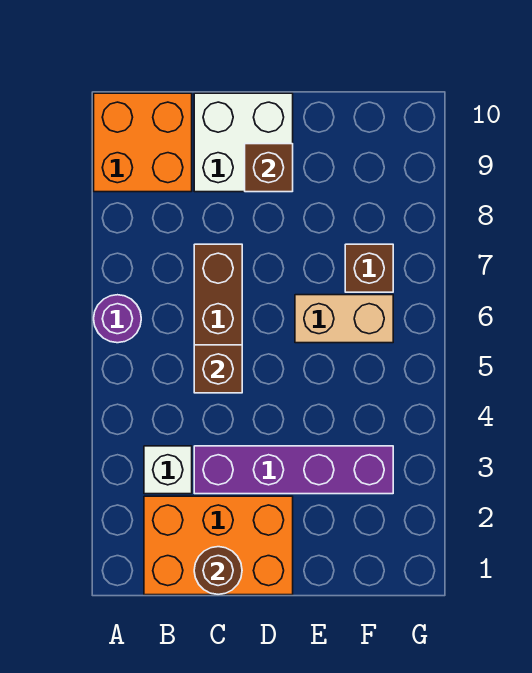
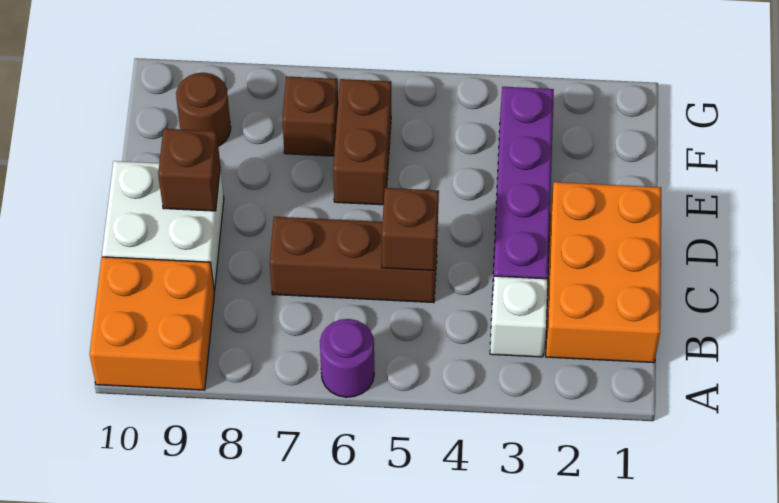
brown 1x1 round brick [194,547,242,595] -> brown 1x1 round brick moved to [176,73,231,147]
tan 1x2 brick [295,295,393,343] -> brown 1x2 brick [333,79,391,205]

